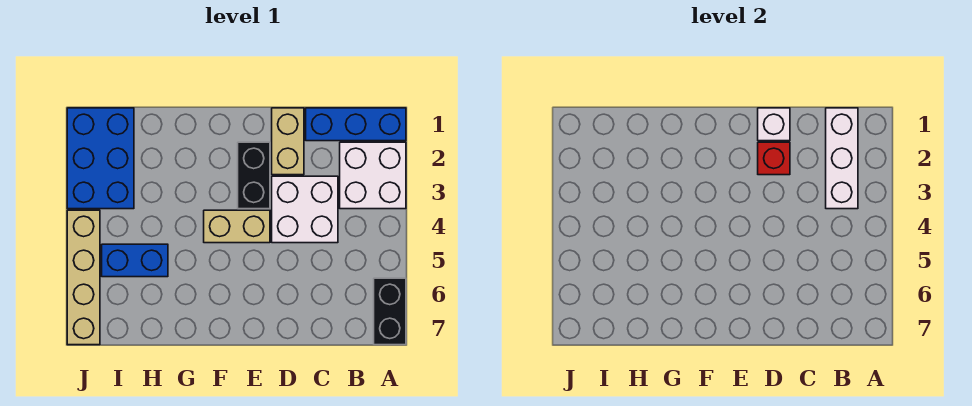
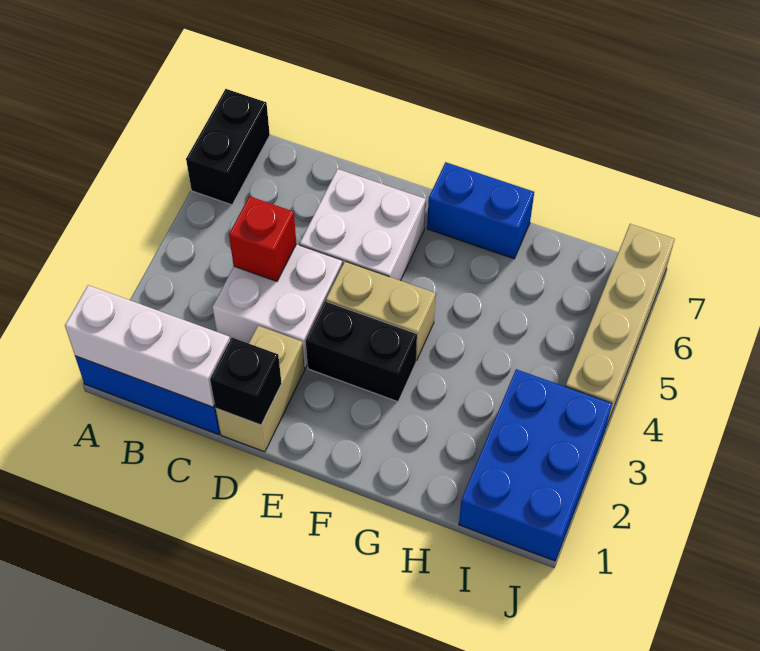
white 2x2 brick [340,142,406,209] -> white 2x2 brick moved to [300,169,426,281]
white 1x3 brick [826,108,858,209] -> white 1x3 brick turned to [65,285,230,407]
white 1x1 brick [758,108,790,141] -> black 1x1 brick [210,338,282,425]
red 1x1 brick [758,142,790,175] -> red 1x1 brick moved to [229,196,296,281]
black 1x2 brick [238,142,270,209] -> black 1x2 brick turned to [306,301,417,402]
blue 1x2 brick [102,244,168,277] -> blue 1x2 brick moved to [427,162,534,259]

